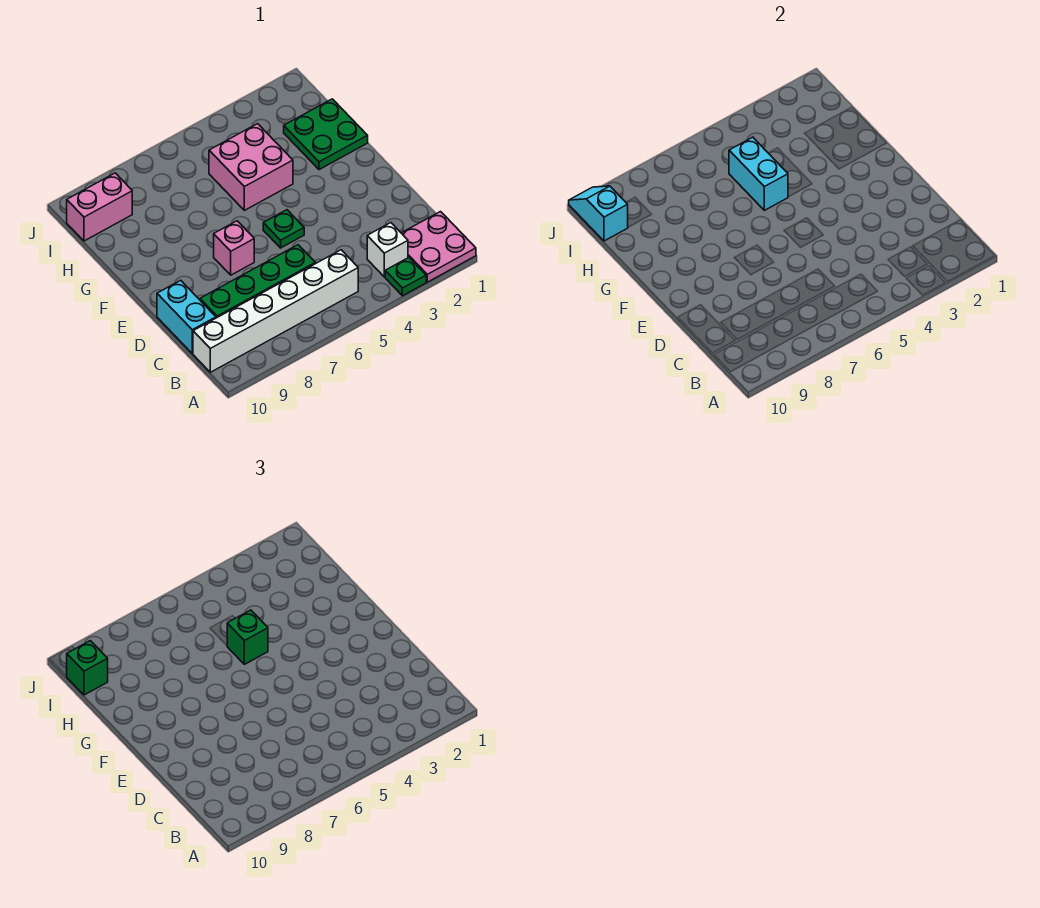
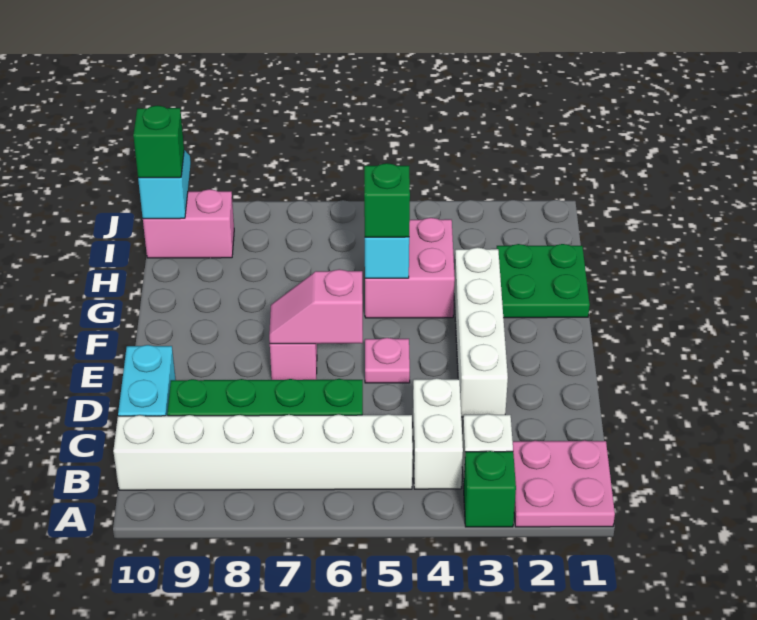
green 1x1 plate [385,258,426,296] -> green 1x1 brick [464,451,516,527]
none -> white 1x2 brick [413,378,463,489]
none -> white 1x4 brick [454,247,508,417]
green 1x1 plate [263,210,304,248] -> pink 1x1 plate [365,338,410,383]
none -> pink 1x2 slope [269,269,363,344]

